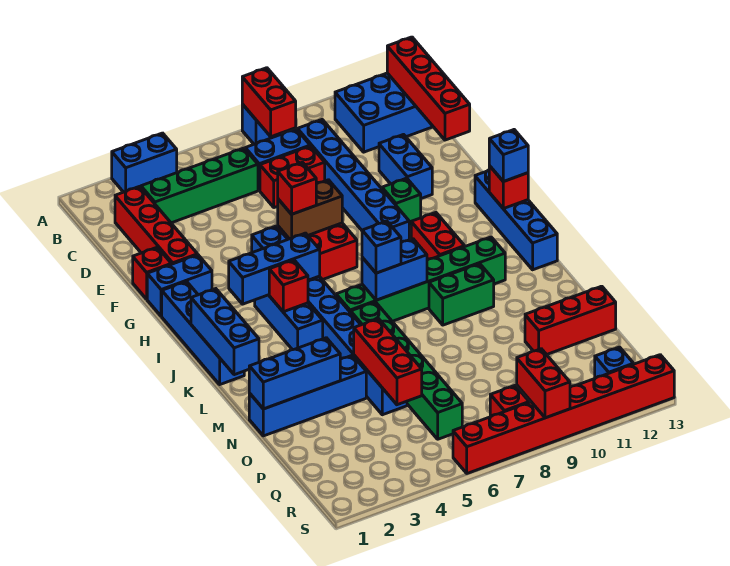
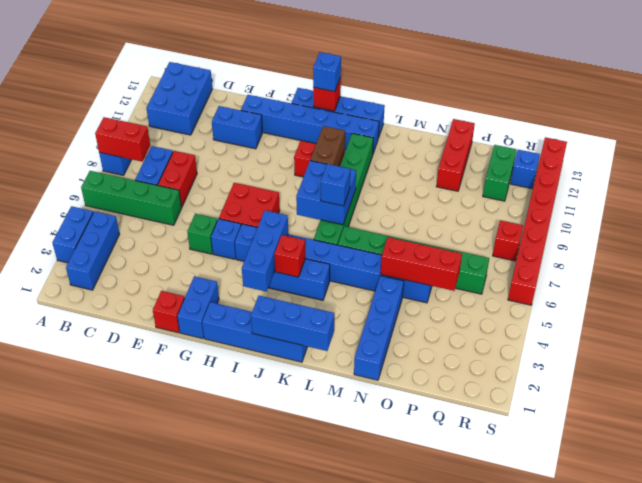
red 1x4 brick [387,37,470,140] -> none
red 1x4 brick [115,186,197,264] -> none
green 1x4 brick [141,148,258,223] -> green 1x4 brick turned to [81,171,182,225]
blue 1x6 brick [297,120,409,242] -> blue 1x6 brick moved to [241,95,379,153]
brown 1x2 brick [278,180,342,239] -> brown 1x2 brick moved to [310,126,345,166]
red 1x1 brick [278,162,316,214] -> none
green 1x1 brick [382,178,421,225] -> green 1x1 brick moved to [187,214,218,254]
blue 1x2 brick [362,239,427,300] -> blue 2x2 brick [296,161,356,225]
green 1x2 brick [429,264,494,325] -> green 1x2 brick moved to [483,145,516,201]
blue 1x3 brick [249,338,340,409] -> blue 1x3 brick moved to [66,211,120,290]
red 1x2 brick [517,349,570,418] -> none

